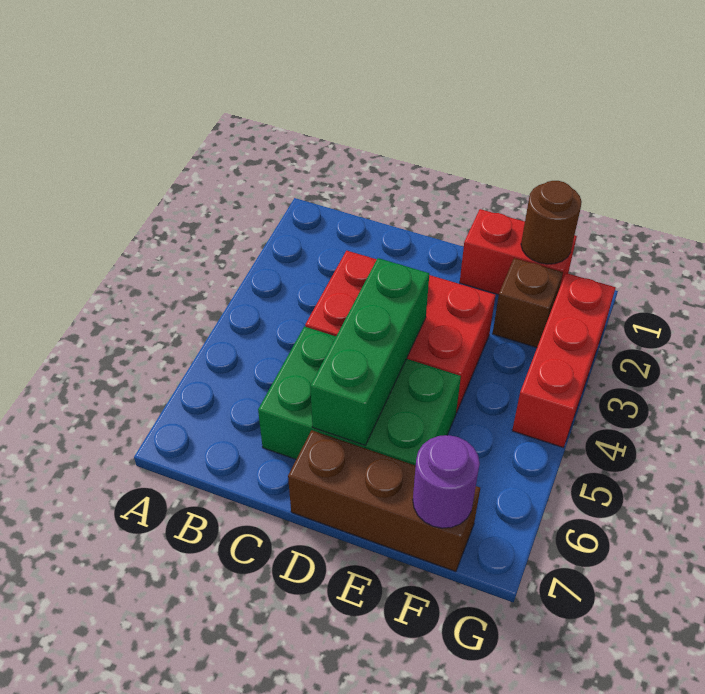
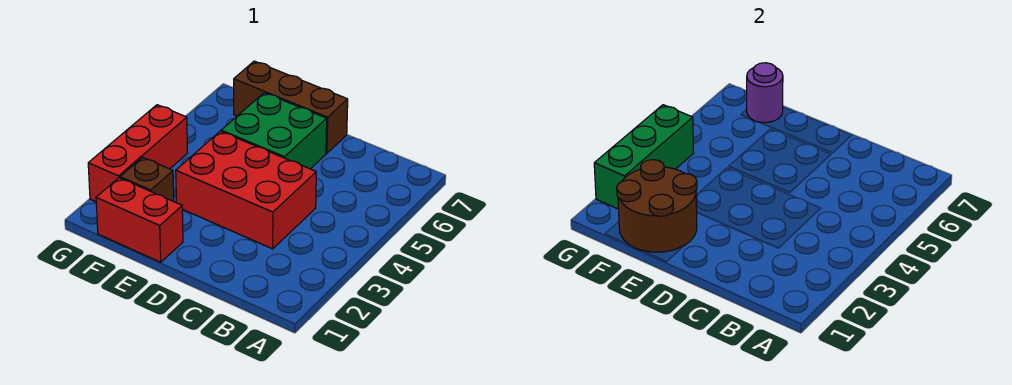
green 2x3 brick [258,326,461,466] -> green 2x2 brick [221,93,327,169]
green 1x3 brick [310,258,429,445] -> green 1x3 brick moved to [594,105,694,209]
brown 1x1 round brick [521,181,582,264] -> brown 2x2 round brick [617,160,697,252]

